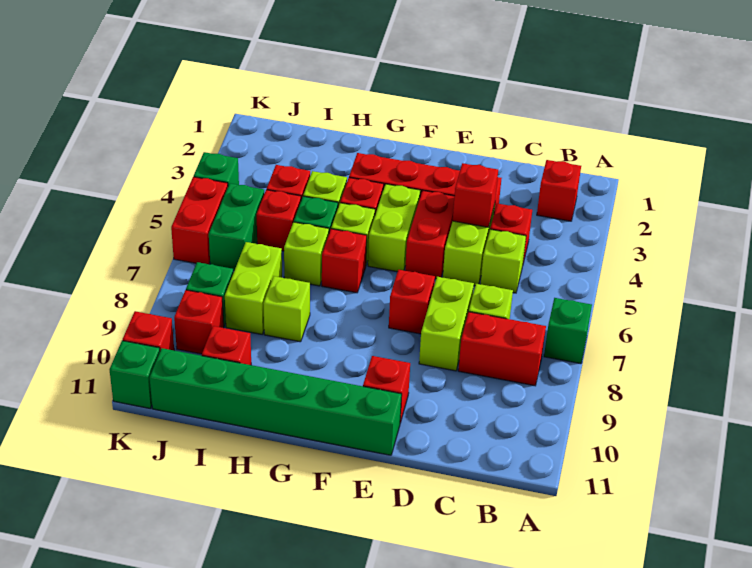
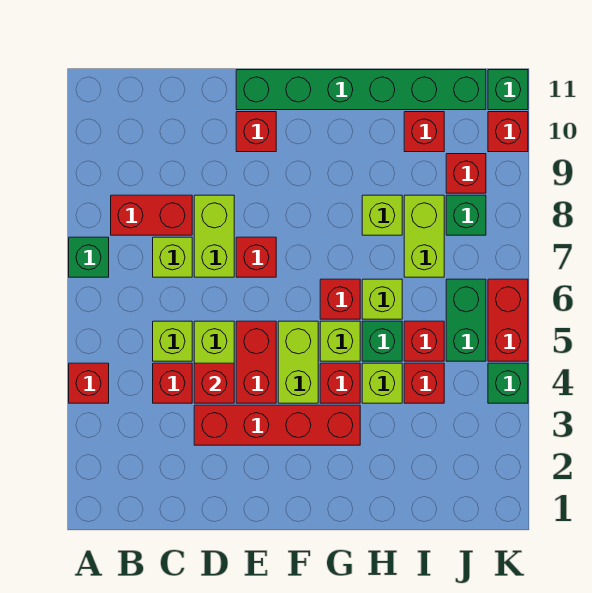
red 1x1 brick [537,160,581,221] -> red 1x1 brick moved to [69,363,109,403]

